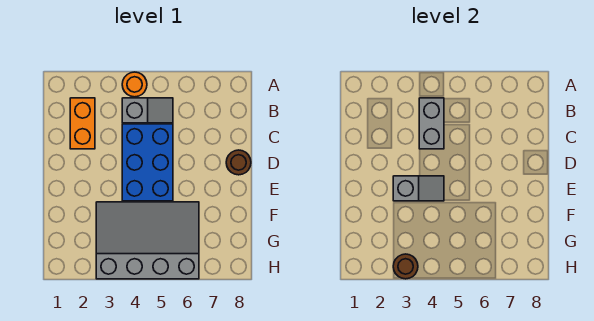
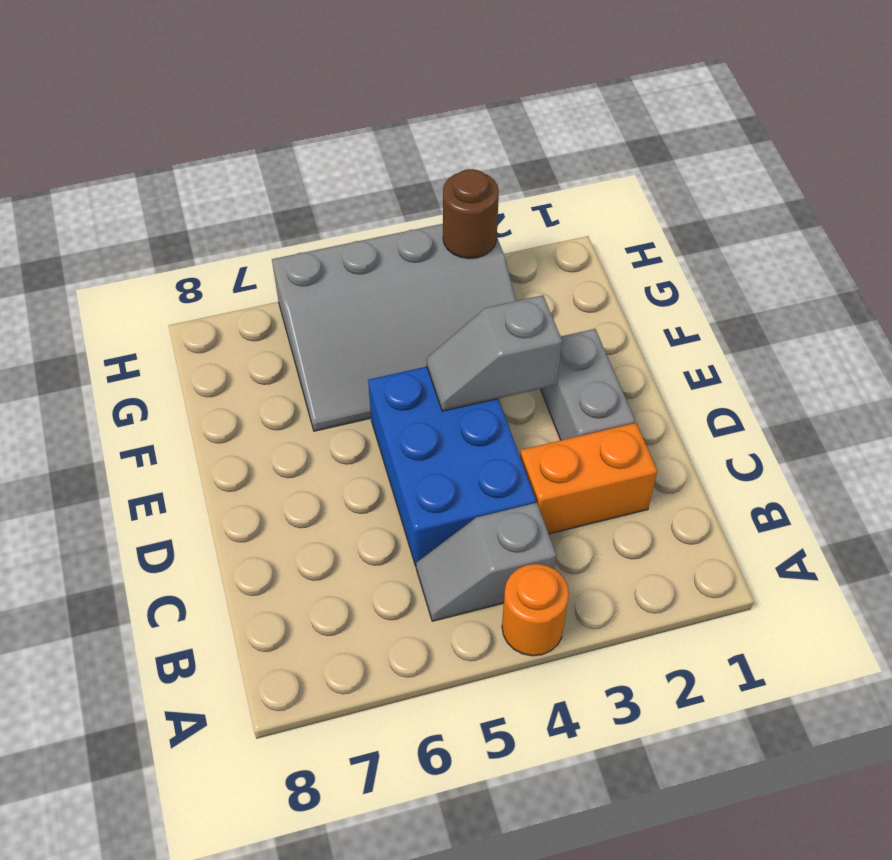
orange 1x2 brick [70,98,95,149] -> orange 1x2 brick turned to [520,423,657,534]
grey 1x2 brick [419,98,444,149] -> grey 1x2 brick moved to [541,329,635,440]
brown 1x1 round brick [226,150,251,175] -> none

